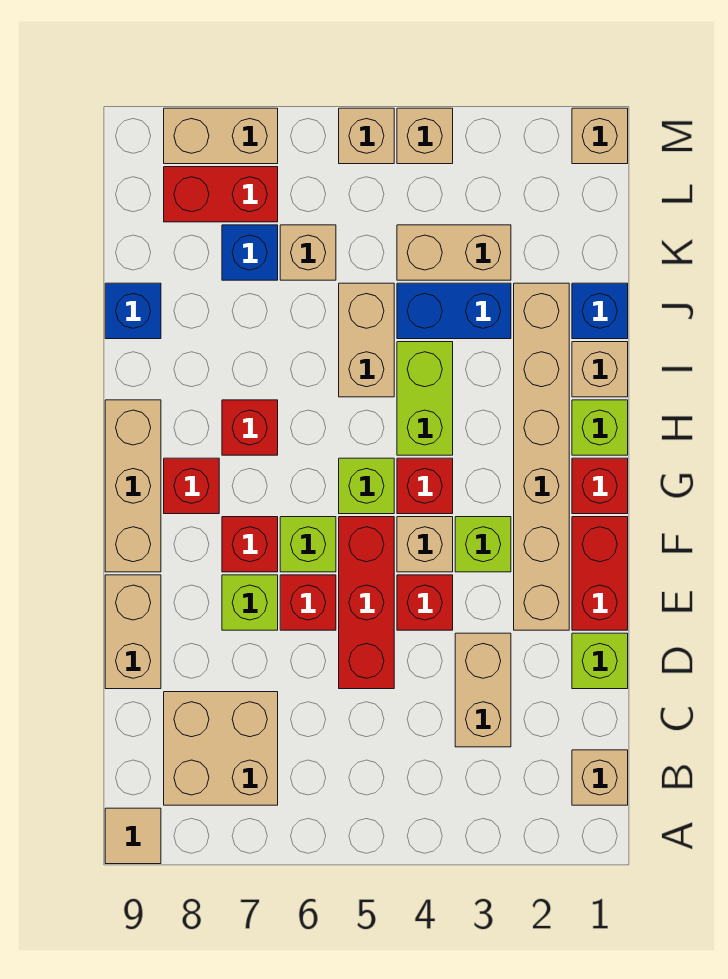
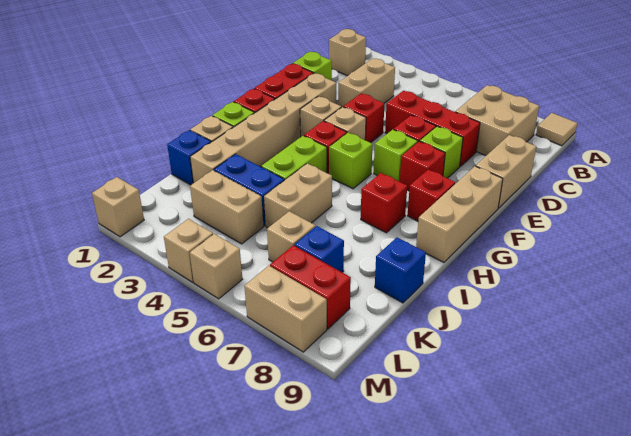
red 1x3 brick [339,517,394,689] -> red 1x3 brick turned to [385,91,480,166]
lime 1x1 brick [455,517,511,572] -> tan 1x1 brick [300,96,341,137]

